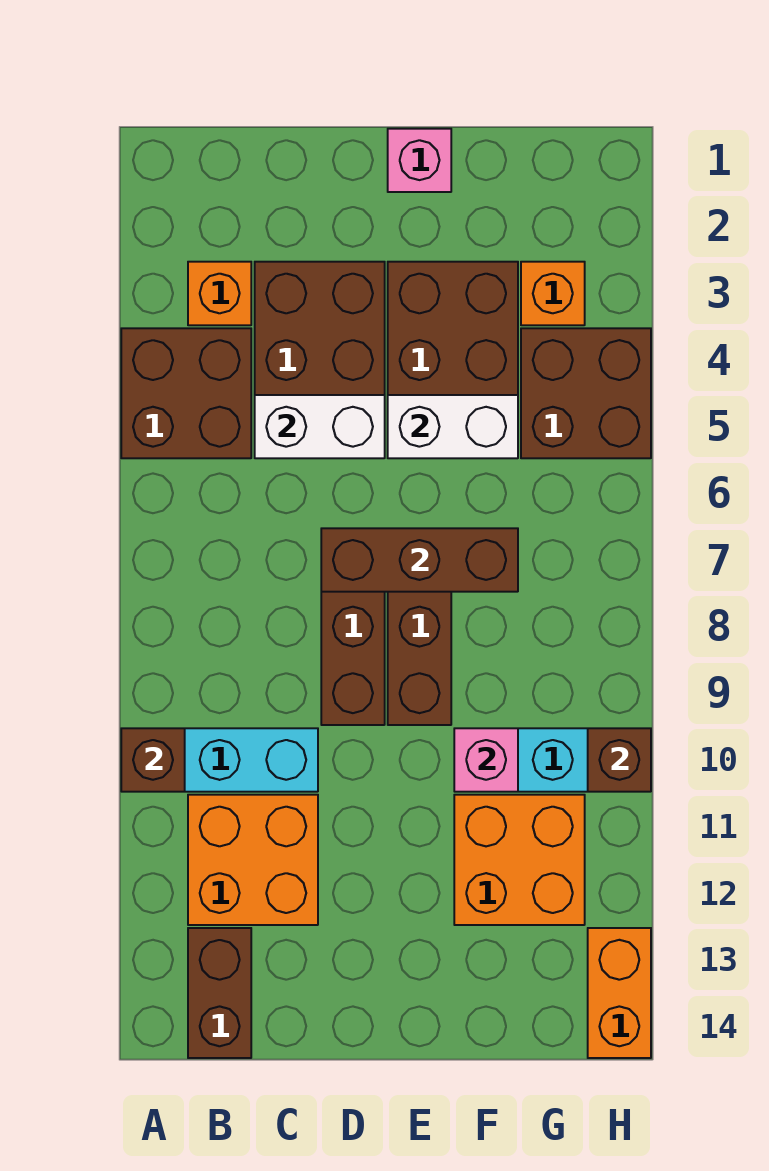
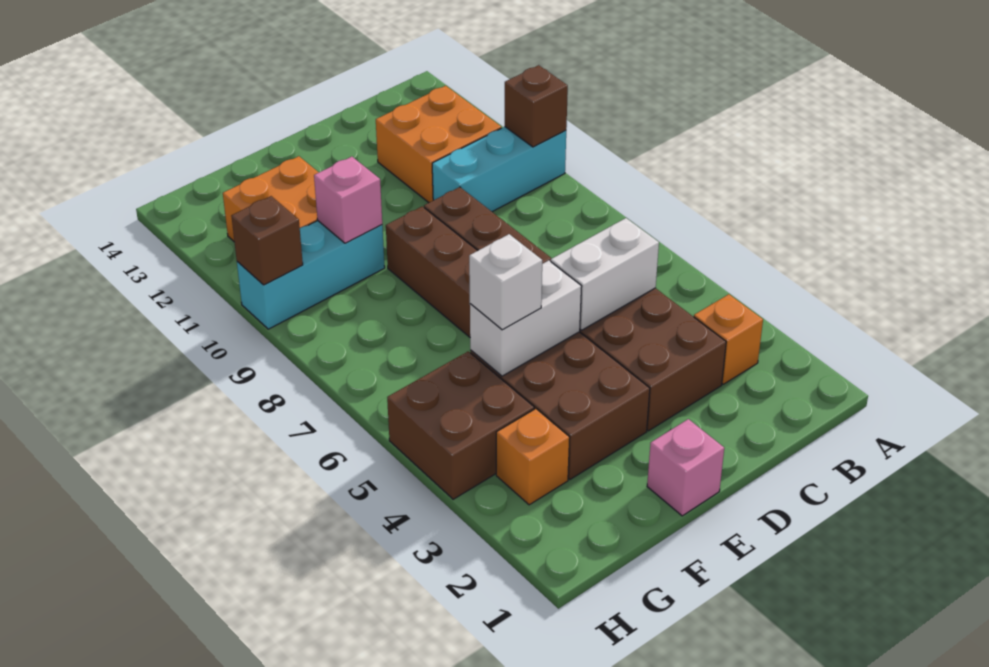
brown 2x2 brick [121,328,251,458] -> none
brown 1x2 brick [188,928,251,1058] -> none
brown 1x3 brick [321,528,518,592] -> none
none -> white 1x1 brick [469,234,542,330]
orange 1x2 brick [588,928,651,1058] -> none

